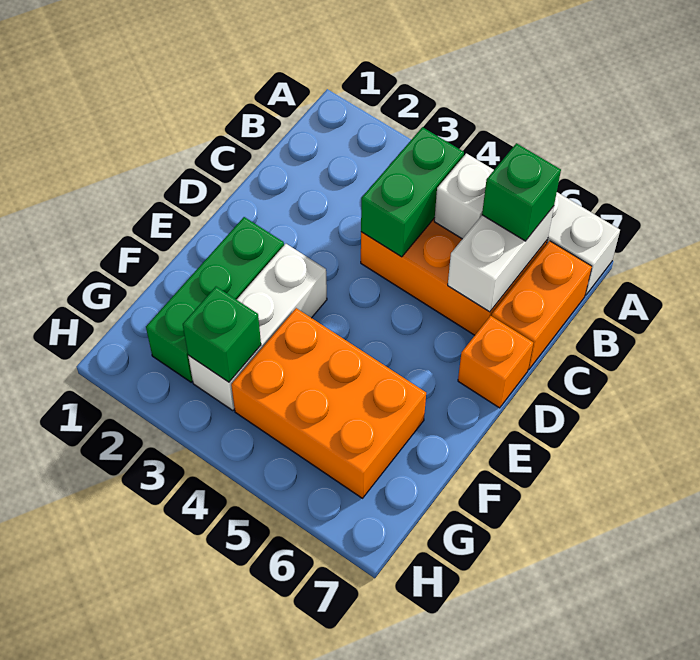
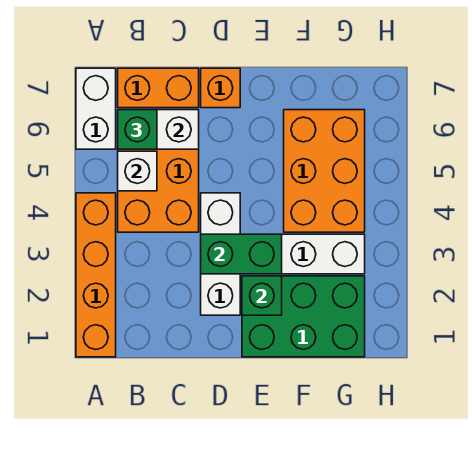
none -> orange 1x4 brick [76,193,116,357]
green 1x2 brick [361,127,464,257] -> green 1x2 brick moved to [201,234,282,274]
none -> white 1x3 brick [201,193,240,315]
green 1x3 brick [146,217,284,382] -> green 2x3 brick [242,276,365,357]
green 1x1 brick [183,287,261,382] -> green 1x1 brick moved to [242,276,282,315]

